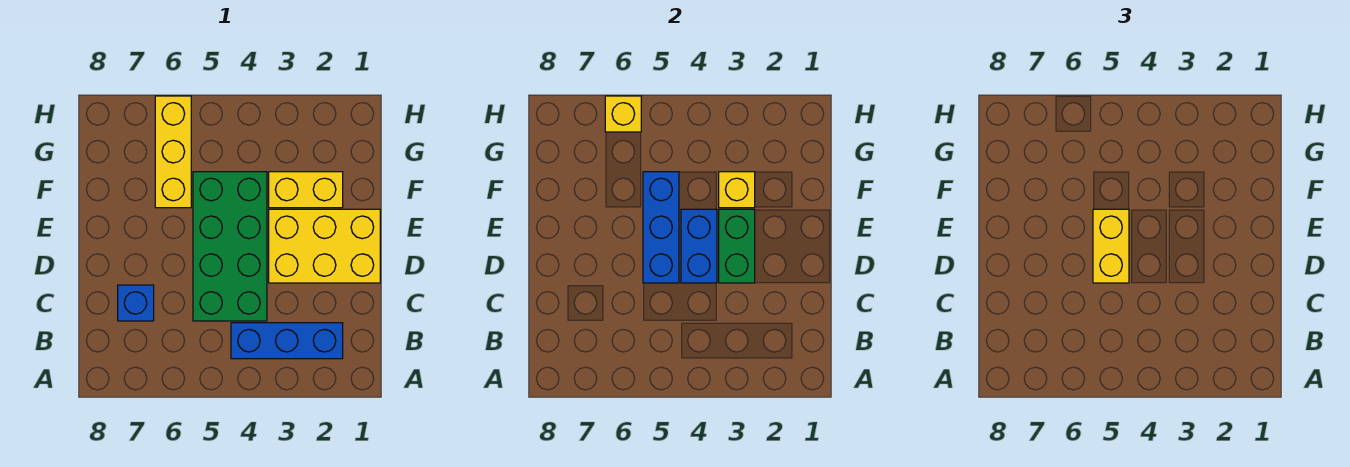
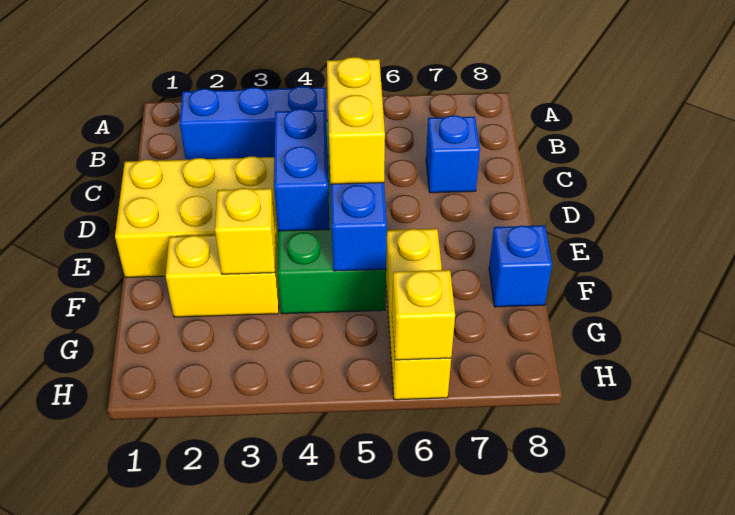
green 1x2 brick [719,209,755,283] -> none
none -> blue 1x1 brick [489,225,552,307]

